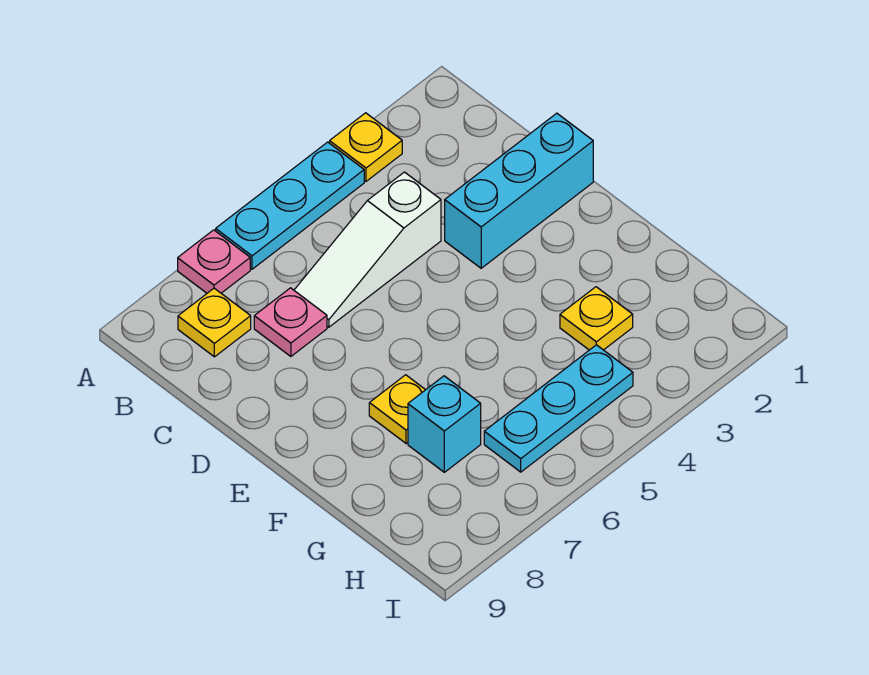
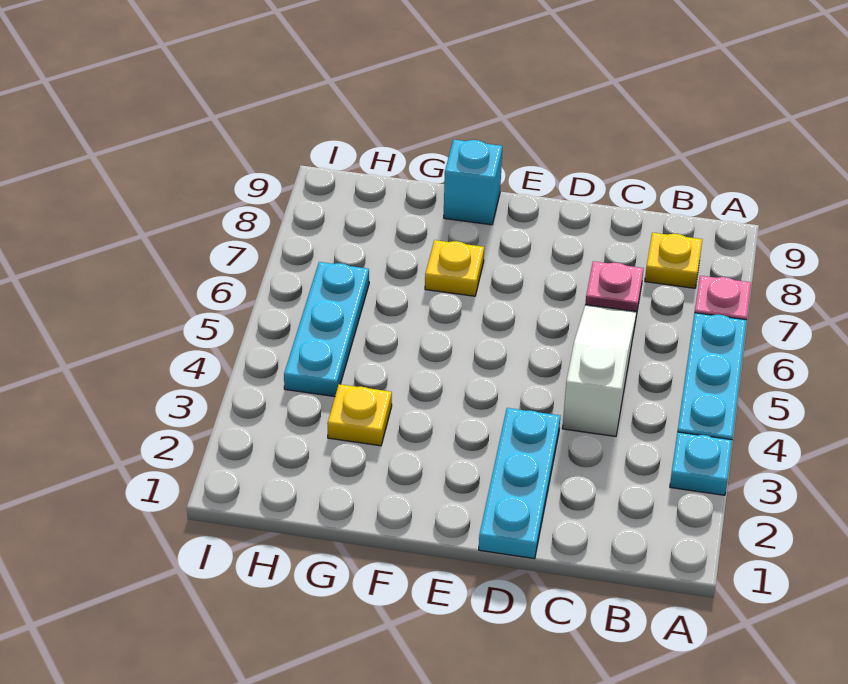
yellow 1x1 plate [330,113,402,181] -> cyan 1x1 plate [670,432,732,495]
cyan 1x3 brick [445,113,593,268] -> cyan 1x3 plate [479,408,560,559]
cyan 1x1 brick [408,376,481,472] -> cyan 1x1 brick moved to [444,140,502,225]

